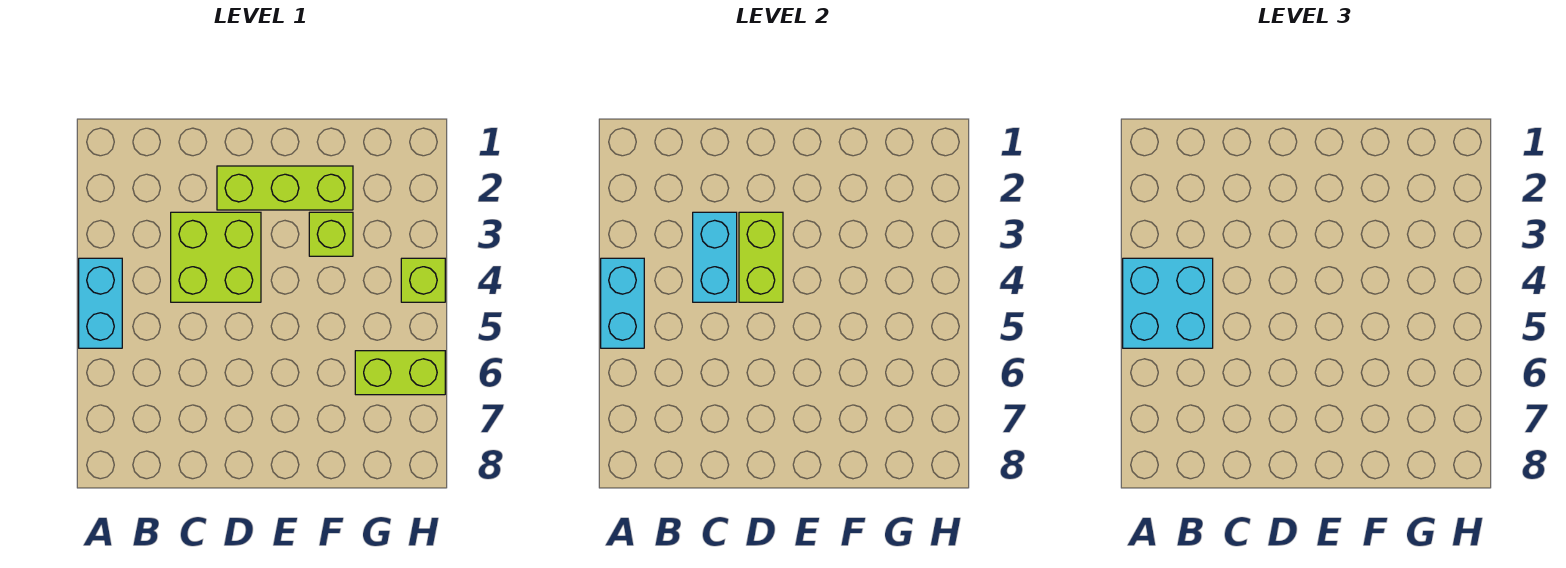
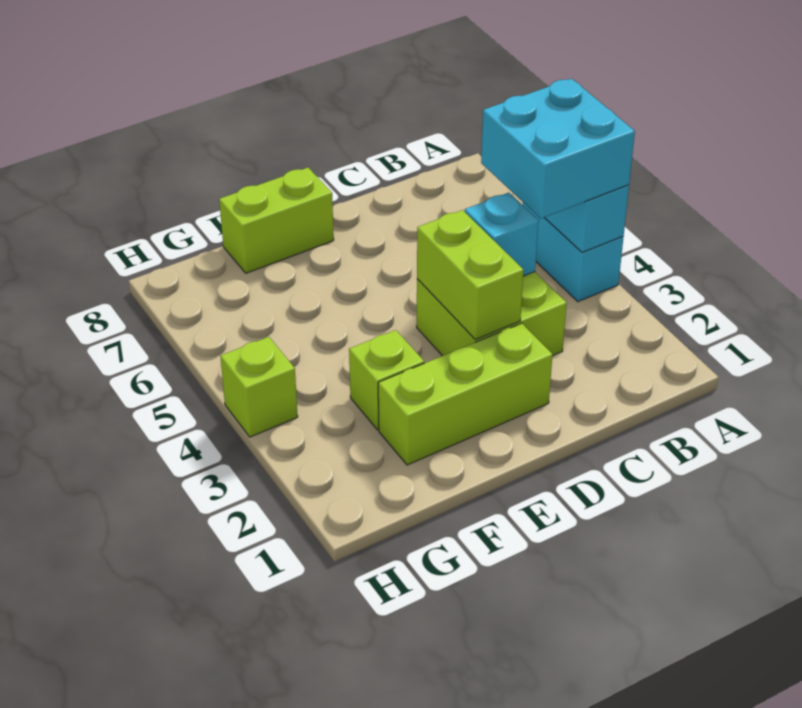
cyan 1x2 brick [693,212,737,302] -> cyan 1x1 brick [465,193,539,276]
lime 1x2 brick [355,351,445,395] -> lime 1x2 brick moved to [219,168,334,273]

